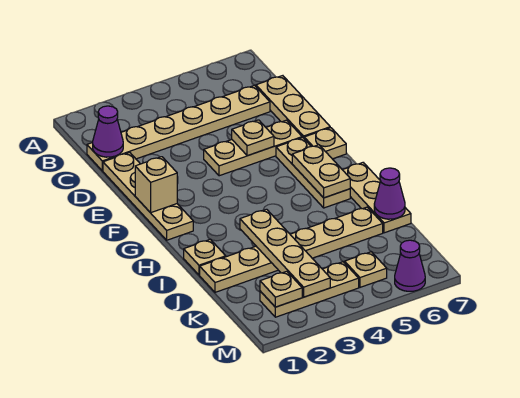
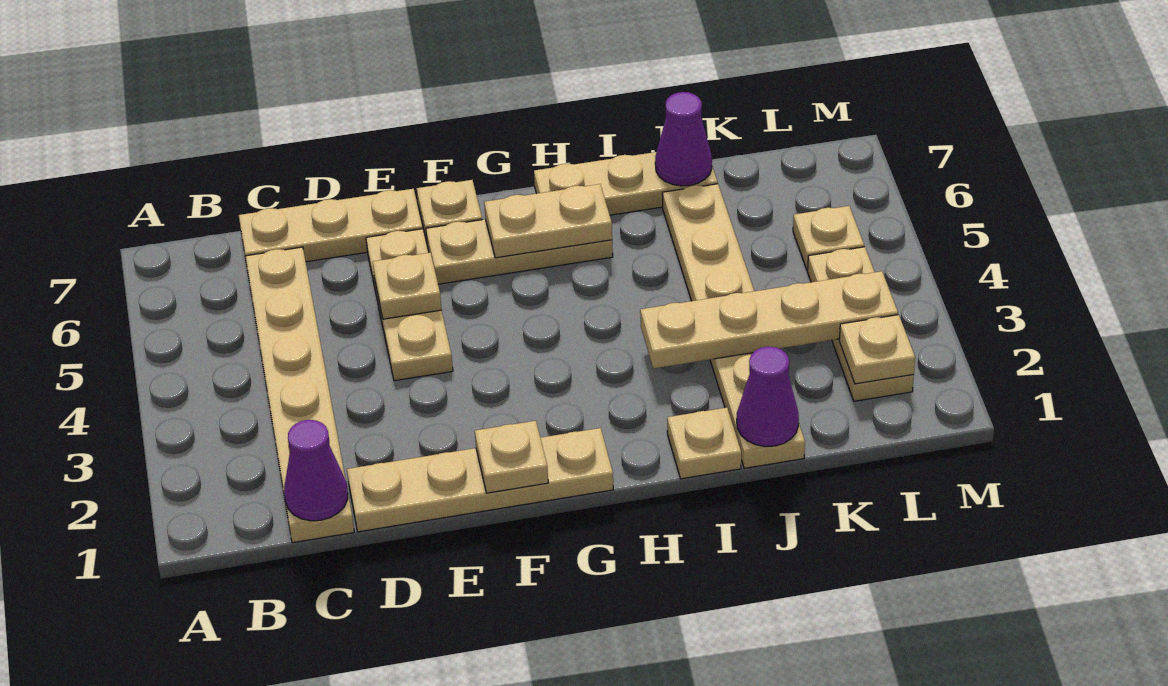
tan 1x1 brick [135,157,177,213] -> tan 1x1 plate [475,421,548,493]
purple 1x1 cone [395,240,425,291] -> purple 1x1 cone moved to [737,347,799,447]

